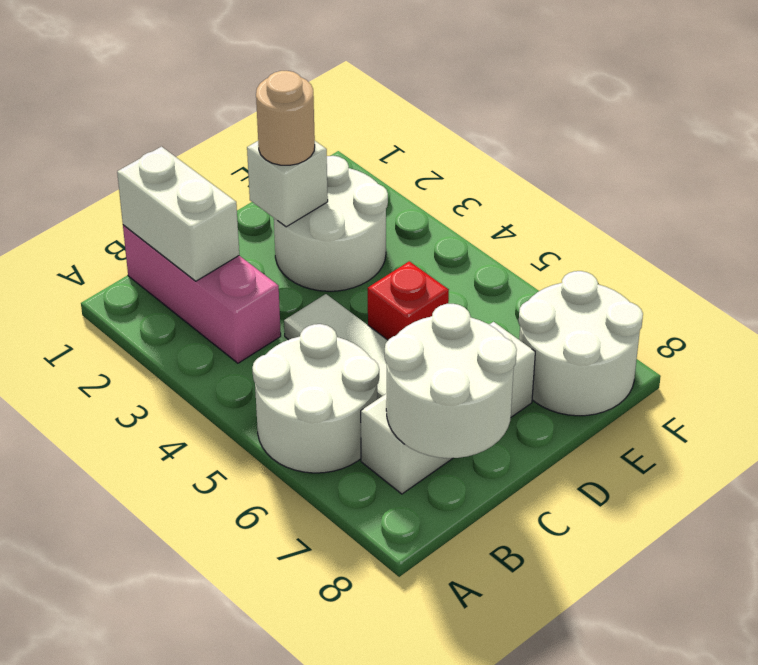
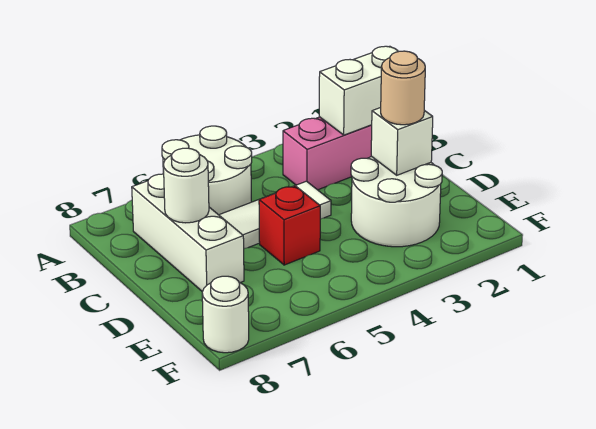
white 2x2 round brick [385,304,517,458] -> white 1x1 round brick [163,148,209,223]
white 2x2 round brick [519,271,643,416] -> white 1x1 round brick [202,276,249,353]

